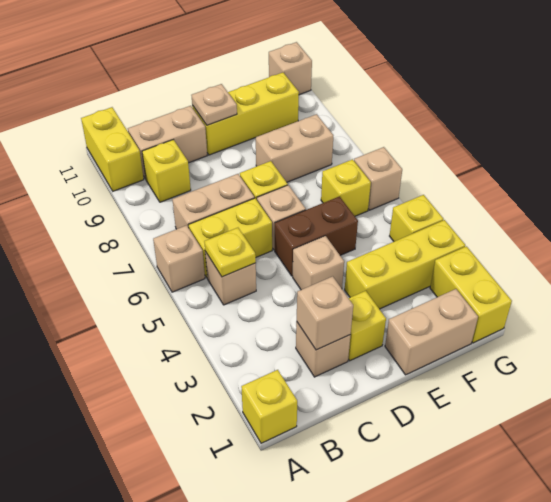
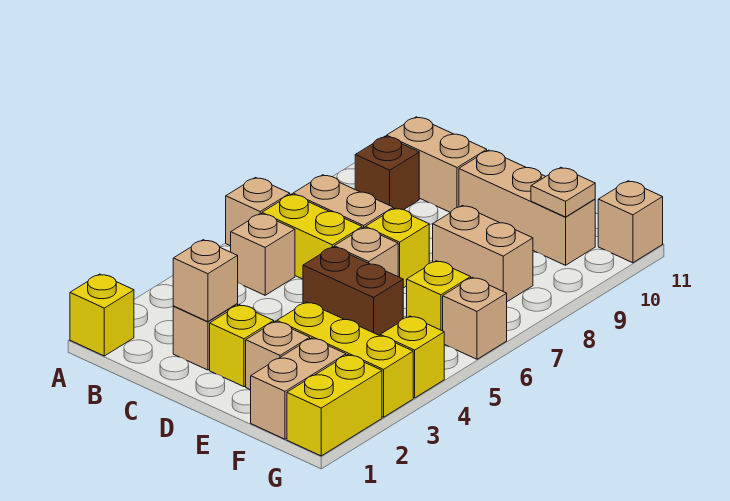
yellow 1x2 brick [81,107,144,191] -> none
yellow 1x1 plate [204,228,256,277] -> none
yellow 1x1 brick [142,140,191,202] -> brown 1x1 brick [355,136,419,210]
tan 1x1 brick [293,236,344,290] -> tan 1x1 brick moved to [246,321,310,390]
yellow 1x3 brick [192,73,299,155] -> tan 1x3 brick [459,150,595,265]
tan 1x1 plate [191,84,237,125] -> tan 1x1 plate moved to [531,167,595,217]
tan 1x2 brick [385,289,478,375] -> tan 1x2 brick turned to [251,338,346,439]

